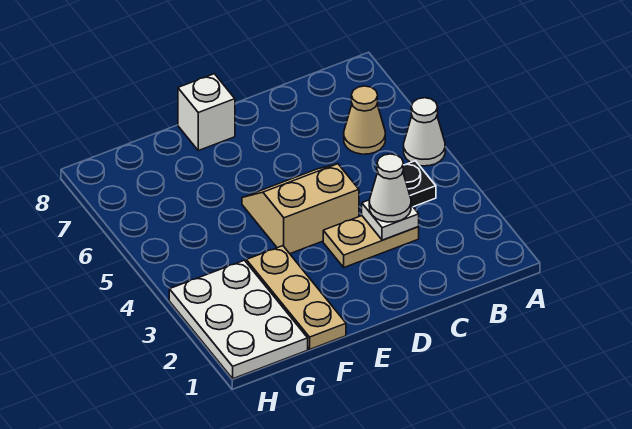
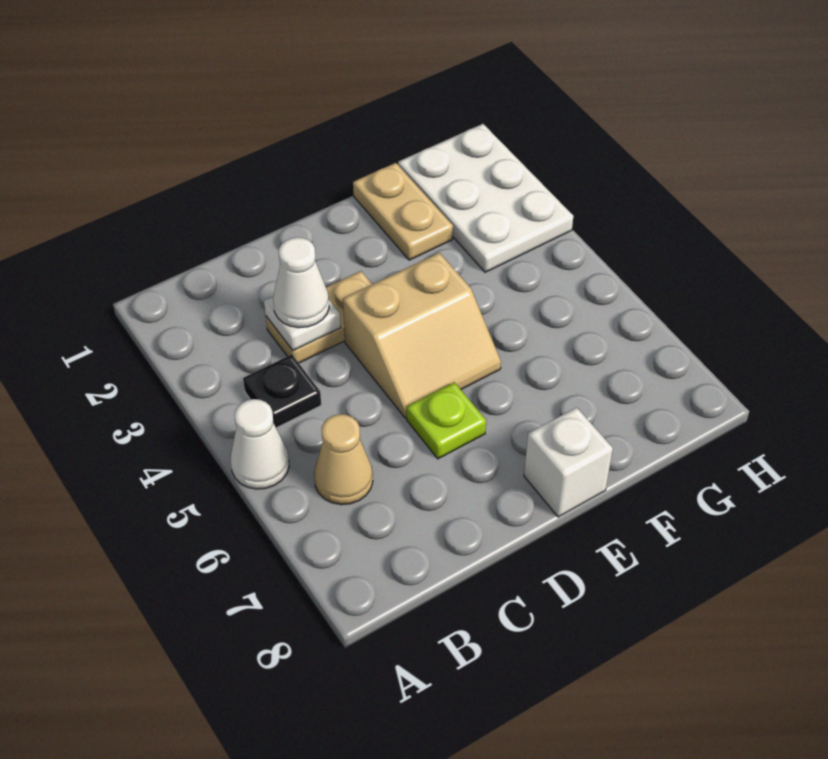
none -> lime 1x1 plate [407,382,486,459]
tan 1x3 plate [246,246,346,349] -> tan 1x2 plate [353,163,453,260]

